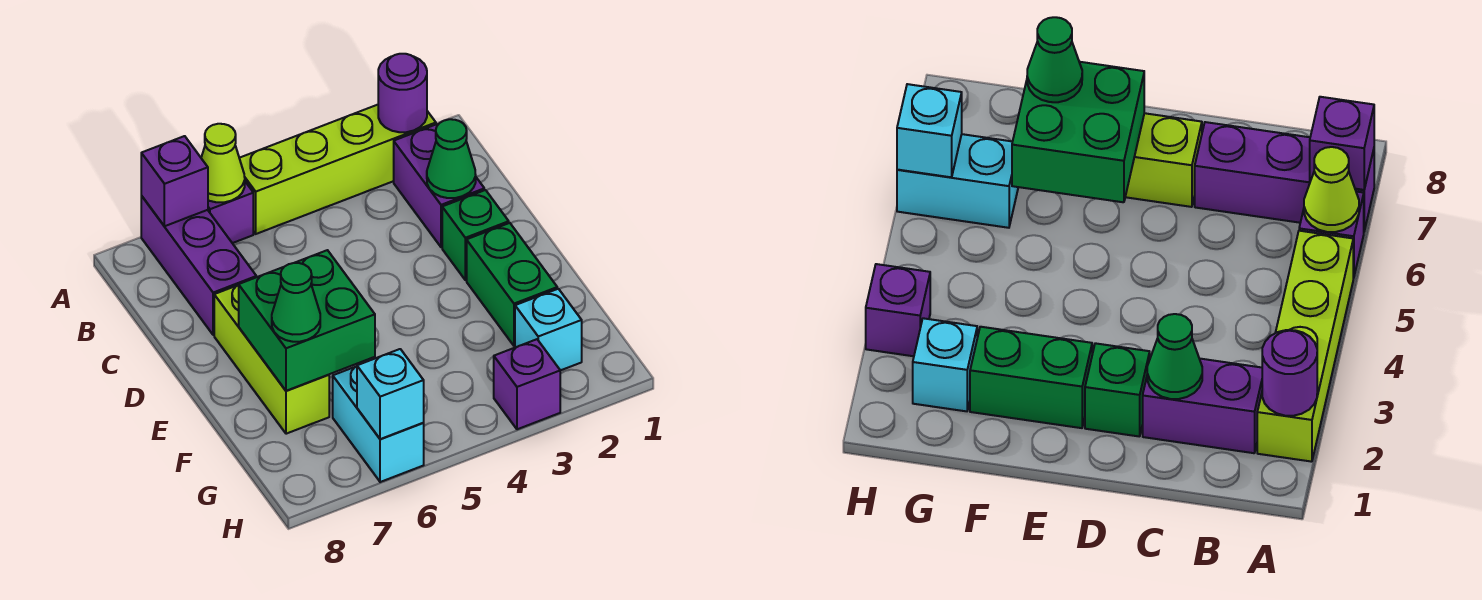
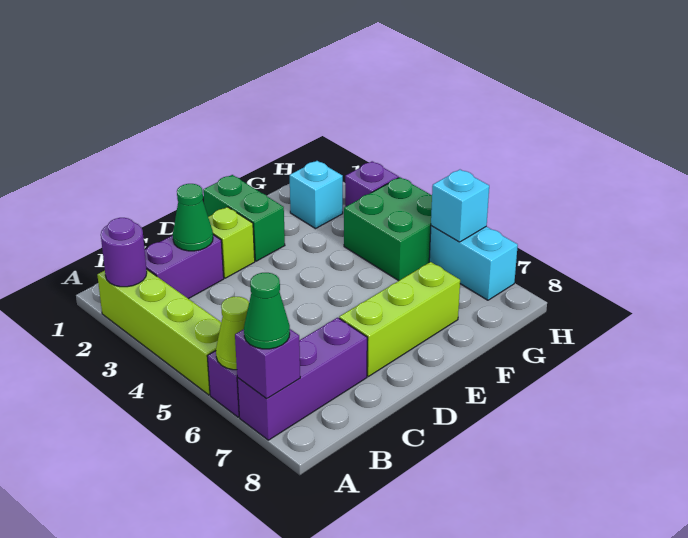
green 1x1 brick [442,190,509,280] -> lime 1x1 brick [208,207,255,278]
green 1x2 brick [467,223,557,346] -> green 1x2 brick turned to [203,175,285,261]
green 2x2 brick [239,250,375,391] -> green 2x2 brick moved to [344,177,432,281]
green 1x1 cone [272,263,320,342] -> green 1x1 cone moved to [244,273,290,349]
cyan 1x2 brick [333,366,424,482] -> cyan 1x2 brick turned to [429,226,518,300]

